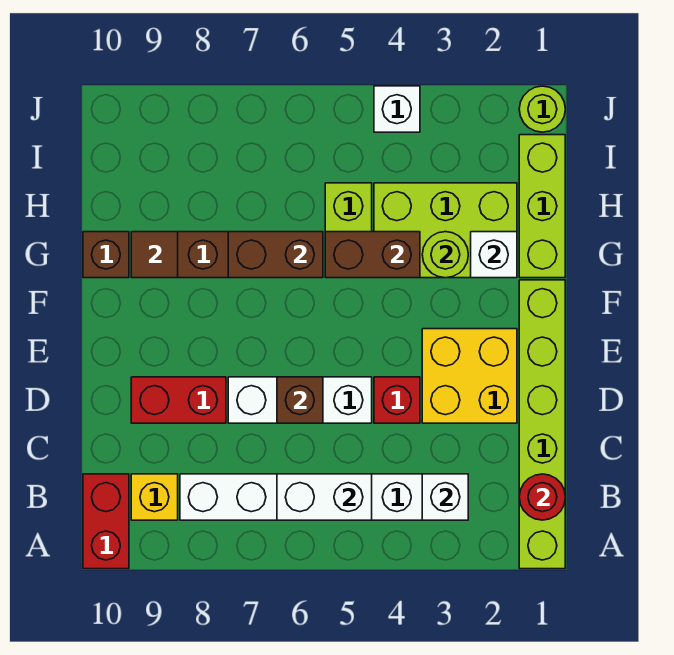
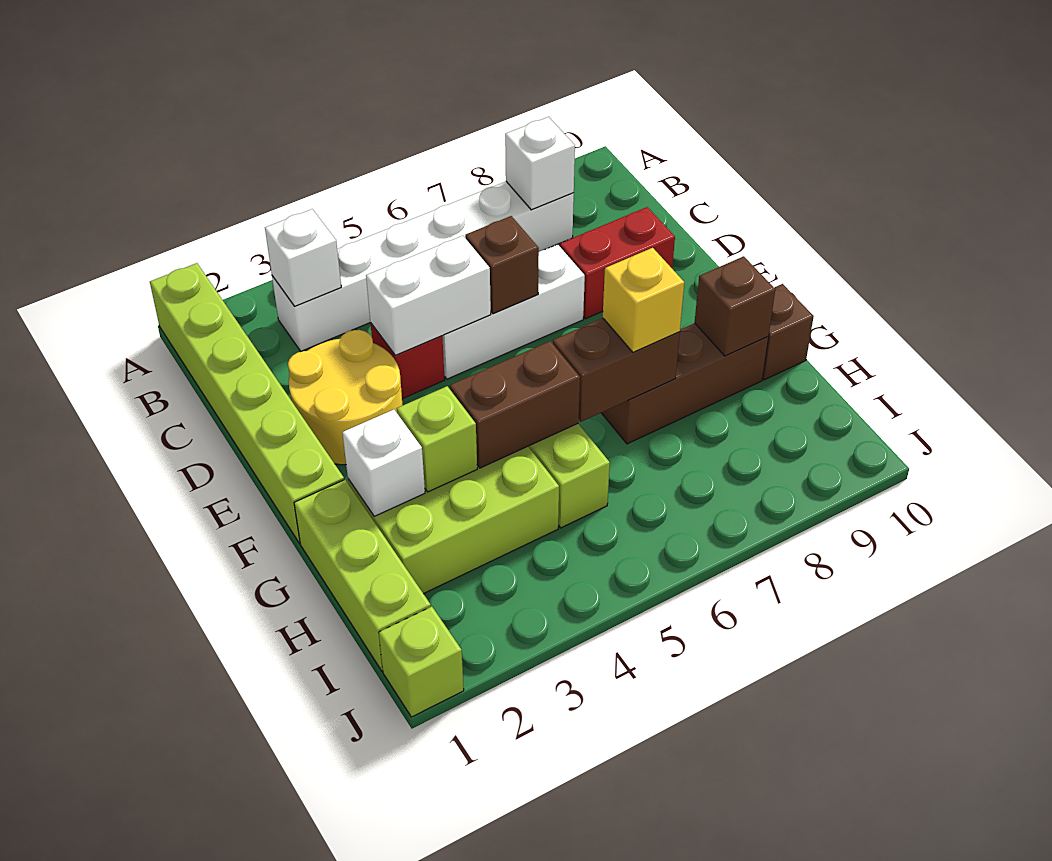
red 1x2 brick [83,474,129,569] -> none
red 1x1 round brick [519,474,565,520] -> none
white 1x2 brick [277,474,372,520] -> white 1x2 brick moved to [366,236,491,355]
yellow 1x1 brick [131,474,178,520] -> yellow 1x1 brick moved to [603,248,684,352]
yellow 2x2 brick [422,329,517,423] -> yellow 2x2 round brick [288,330,403,465]
lime 1x1 round brick [422,232,468,278] -> lime 1x1 brick [397,386,477,492]
brown 1x1 tile [131,232,178,278] -> brown 1x1 brick [695,256,775,356]
lime 1x1 round brick [519,86,565,132] -> lime 1x1 brick [379,607,464,717]
white 1x1 brick [374,86,420,132] -> white 1x1 brick moved to [505,117,575,210]

